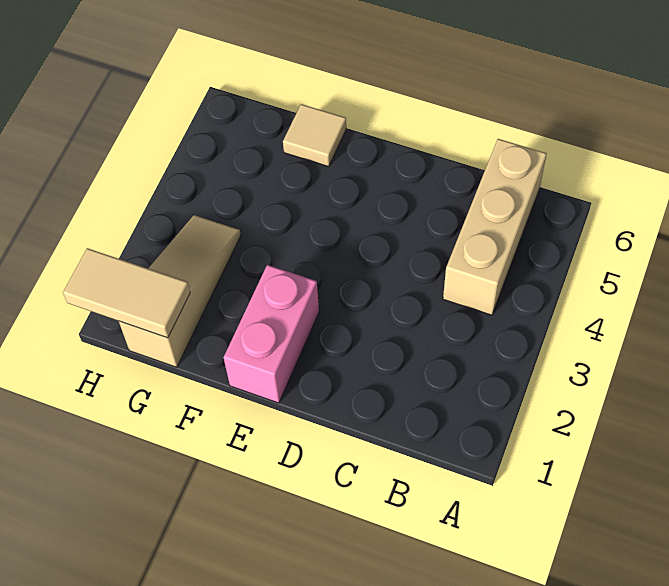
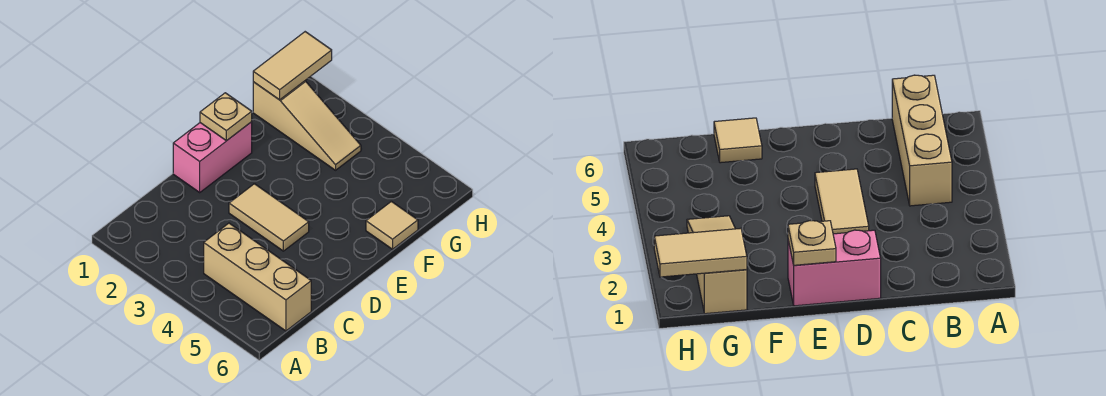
none -> tan 1x2 tile [229,184,309,251]
pink 1x2 brick [224,265,319,403] -> pink 1x2 brick turned to [173,122,252,192]
none -> tan 1x1 plate [200,93,252,141]

